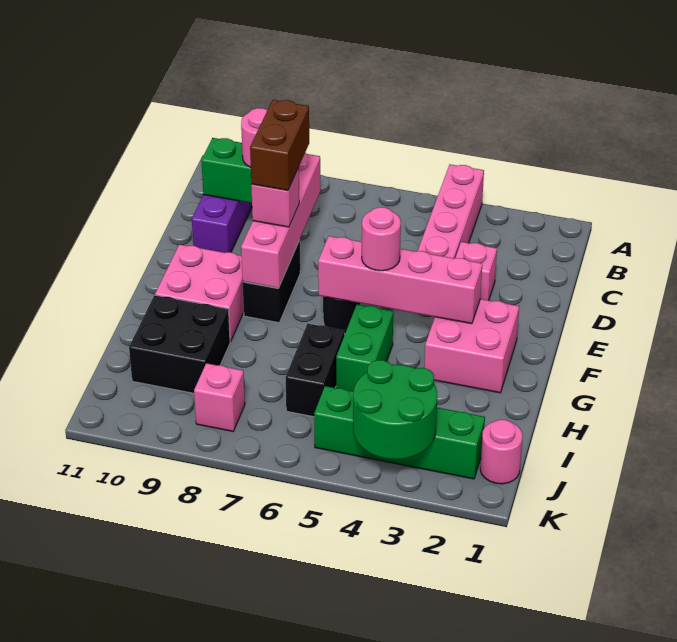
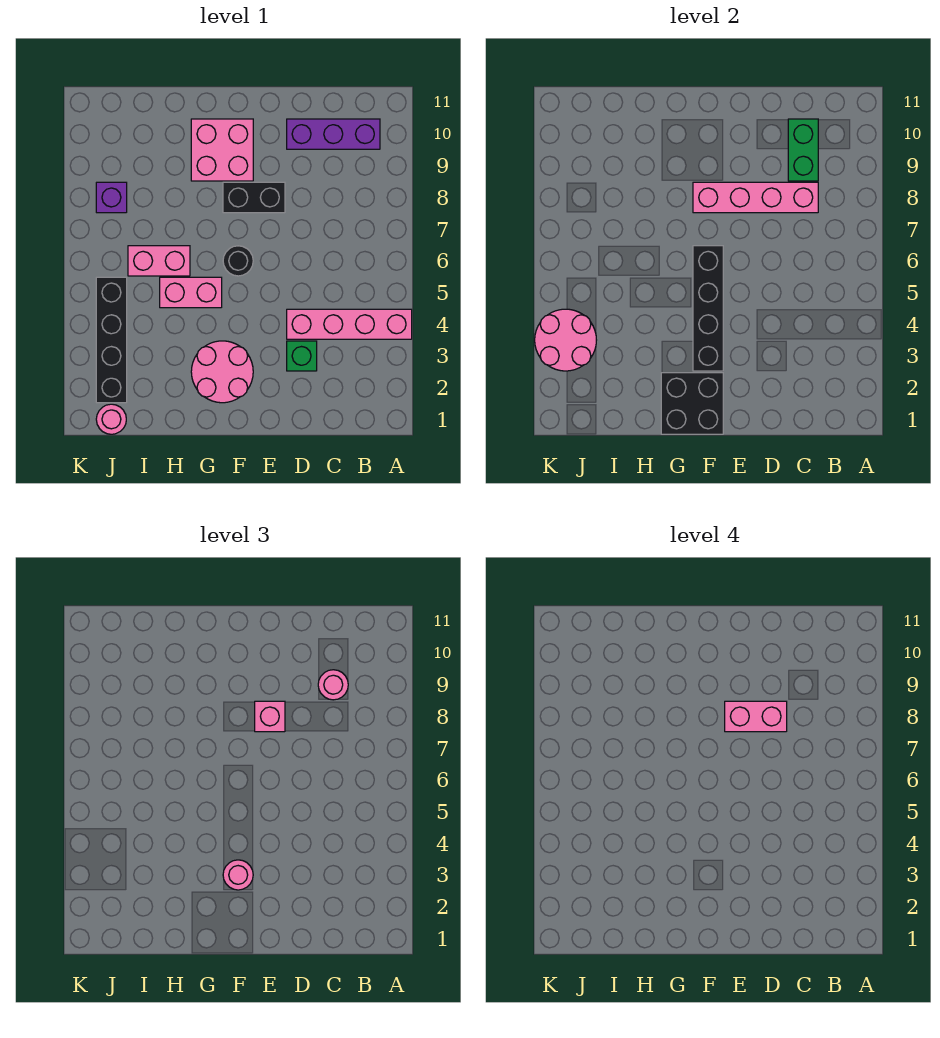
pink 1x1 brick [456,242,497,300] -> green 1x1 brick [287,341,317,371]
brown 1x2 brick [250,100,309,191] -> pink 1x2 brick [725,701,787,732]
pink 2x2 brick [424,299,519,393] -> pink 2x2 round brick [191,341,253,403]
pink 1x4 brick [318,236,482,324] -> black 1x4 brick [693,246,723,371]
pink 1x1 round brick [362,207,401,271] -> pink 1x1 round brick moved to [223,860,253,890]
green 1x2 brick [336,304,393,391] -> pink 1x2 brick [160,277,222,308]
black 1x2 brick [285,324,344,417] -> pink 1x2 brick [128,246,190,276]
black 2x2 brick [129,295,230,393] -> black 2x2 brick moved to [661,373,723,434]
green 1x4 brick [314,386,485,479] -> black 1x4 brick [96,277,127,403]
green 2x2 round brick [353,360,437,459] -> pink 2x2 round brick [535,309,596,371]
pink 1x1 brick [194,363,245,431] -> purple 1x1 brick [96,182,127,213]

